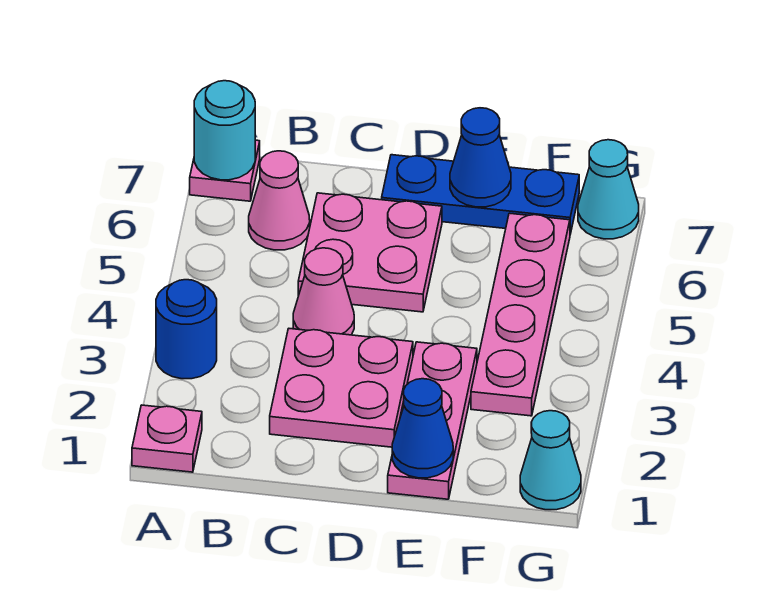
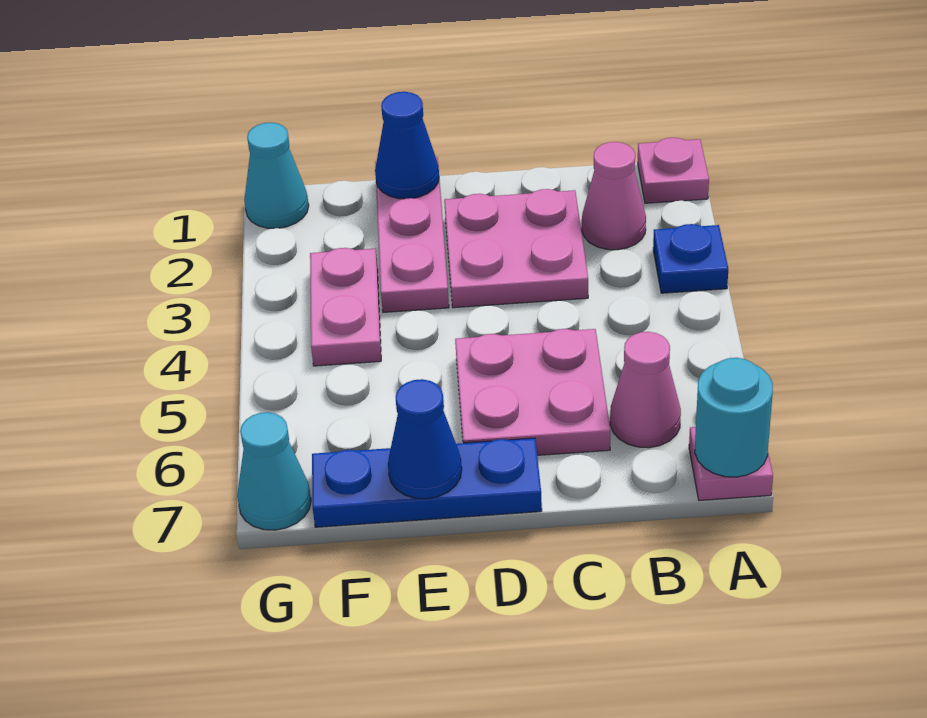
blue 1x1 round brick [156,280,217,379] -> blue 1x1 plate [653,224,728,293]
pink 1x1 cone [293,248,354,335] -> pink 1x1 cone moved to [582,142,646,250]
pink 1x4 plate [471,213,570,416] -> pink 1x2 plate [310,248,381,366]

